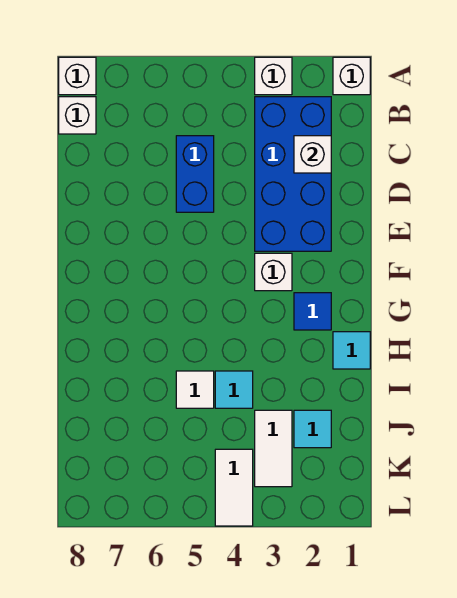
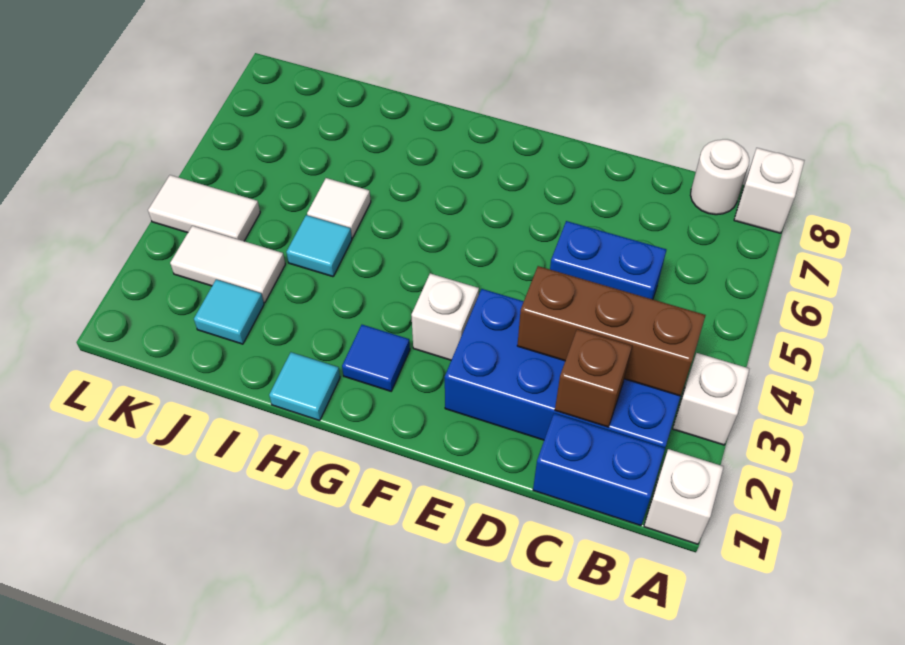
none -> blue 1x2 brick [533,413,665,526]
none -> brown 1x3 brick [517,266,706,396]
white 1x1 brick [59,97,96,134] -> white 1x1 round brick [690,139,749,215]
white 1x1 brick [294,136,331,173] -> brown 1x1 brick [555,329,632,427]

